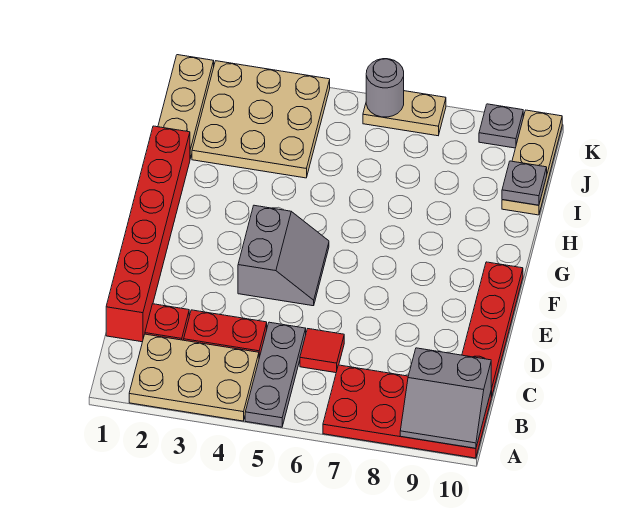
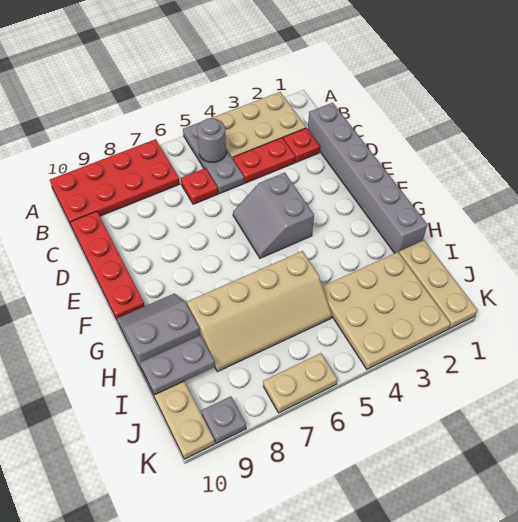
grey 2x2 slope [400,348,491,448] -> grey 2x2 slope moved to [117,294,200,371]
red 1x6 brick [106,126,190,342] -> grey 1x6 brick [308,103,427,253]
red 1x1 tile [300,329,344,373] -> red 1x1 plate [181,168,218,204]
none -> tan 2x4 slope [187,251,332,372]
grey 1x1 plate [502,161,547,205] -> grey 1x2 plate [140,335,215,395]
grey 1x1 round brick [366,59,404,117] -> grey 1x1 round brick moved to [197,118,226,162]

